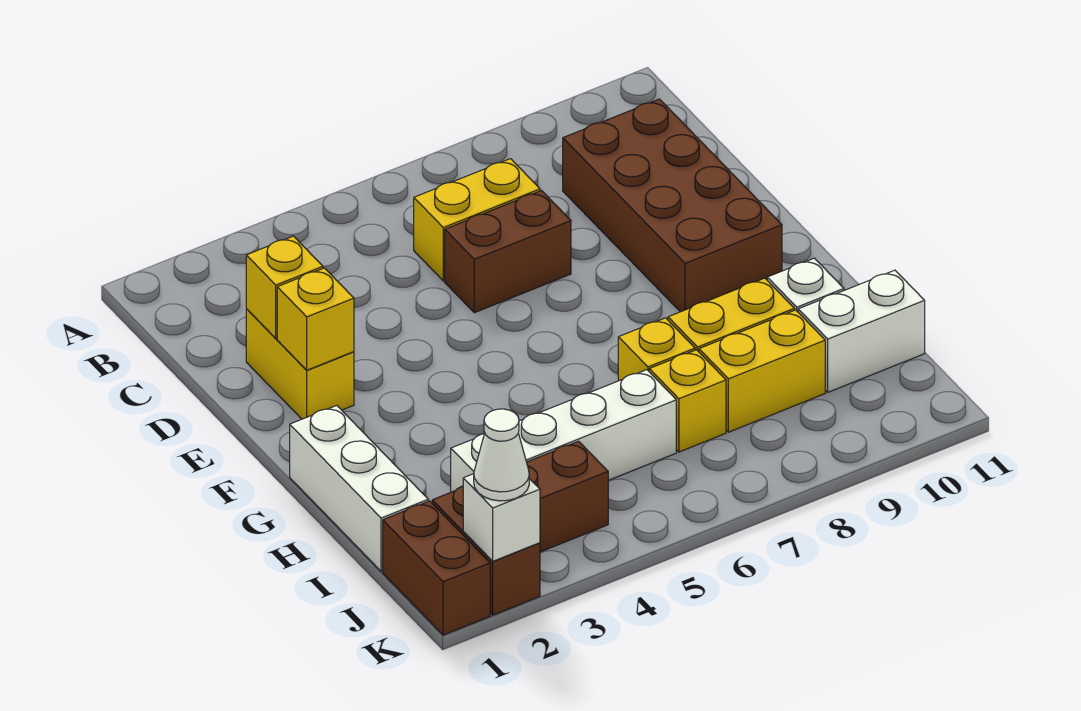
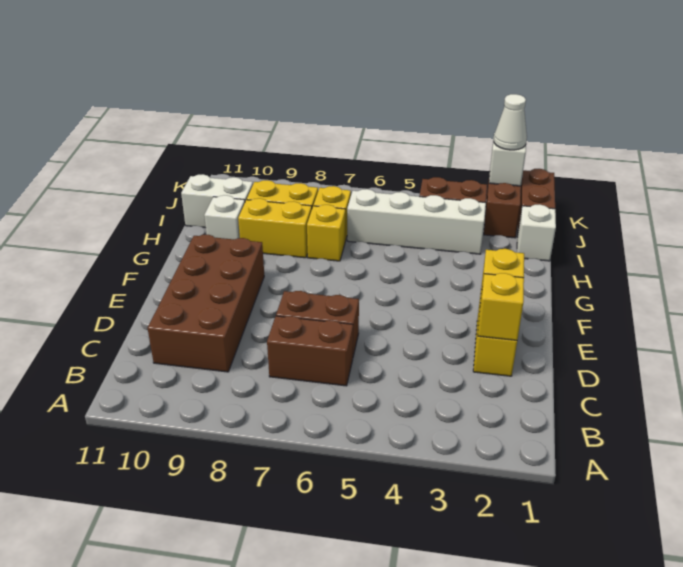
yellow 1x2 brick [414,159,540,281] -> brown 1x2 brick [267,316,353,386]
white 1x3 brick [290,405,428,571] -> white 1x1 brick [517,204,556,261]

